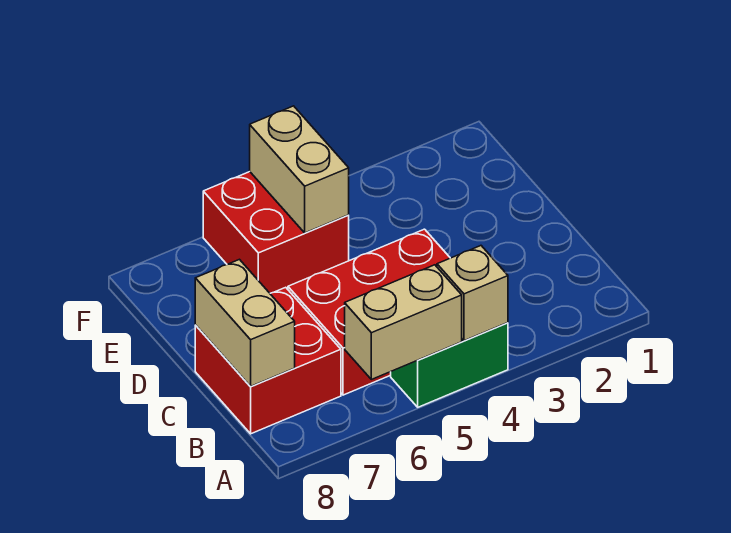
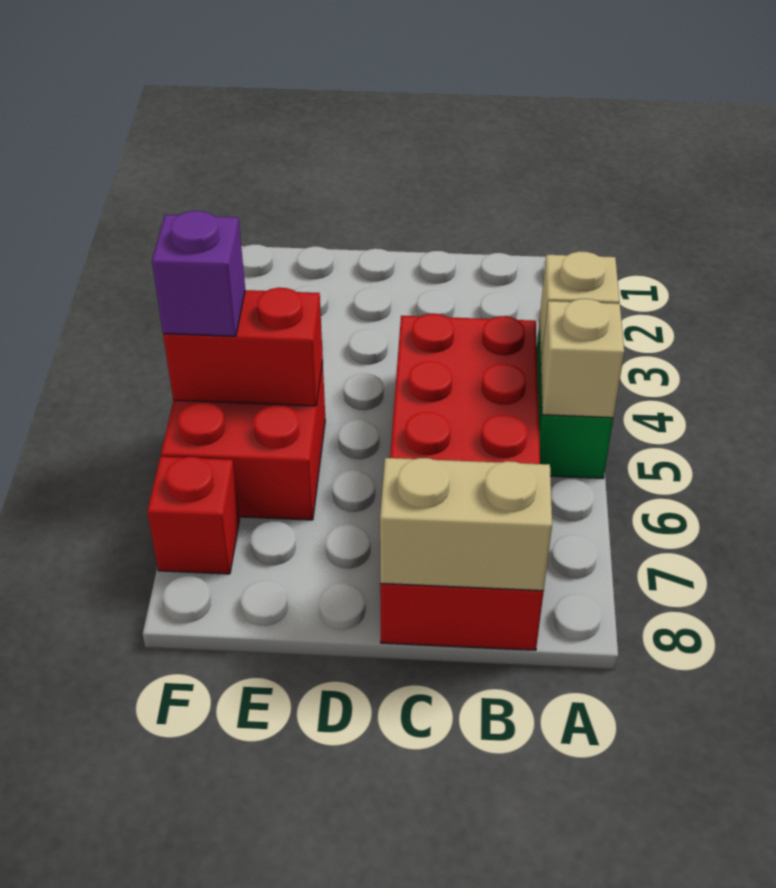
tan 1x2 brick [345,265,462,379] -> tan 1x1 brick [541,299,624,418]
tan 1x2 brick [250,106,349,233] -> red 1x2 brick [163,288,323,406]
none -> purple 1x1 brick [152,211,245,336]
none -> red 1x1 brick [147,457,240,574]

